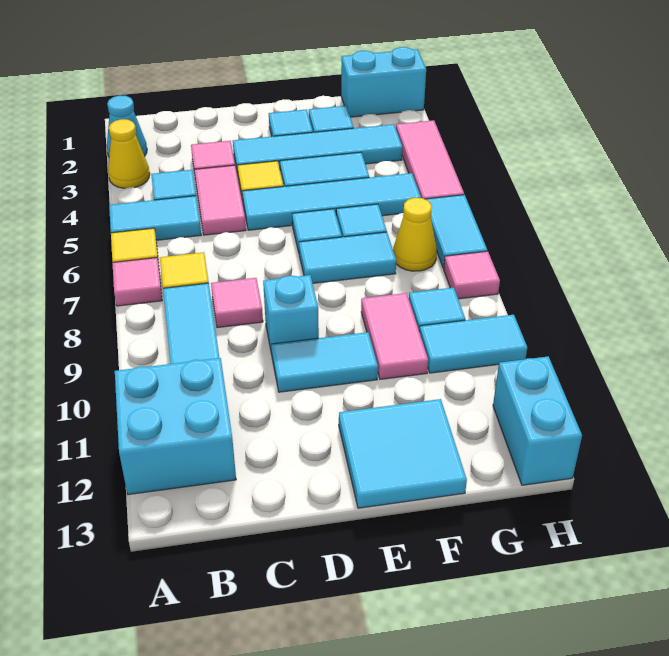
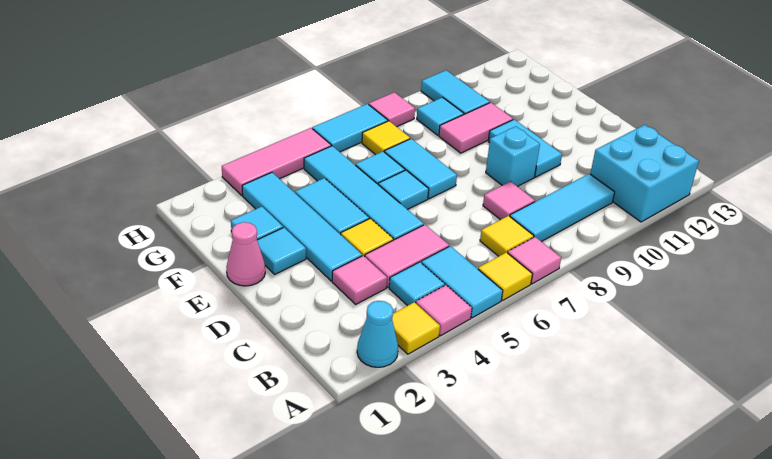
yellow 1x1 cone [108,119,150,188] -> yellow 1x1 tile [392,302,440,354]
none -> pink 1x1 tile [416,285,472,336]
none -> pink 1x1 cone [226,222,265,286]
cyan 2x2 tile [339,399,467,508] -> none
cyan 1x2 brick [341,47,426,117] -> none
yellow 1x1 cone [393,198,437,271] -> yellow 1x1 tile [362,121,410,155]
cyan 1x2 brick [493,356,582,485] -> none

